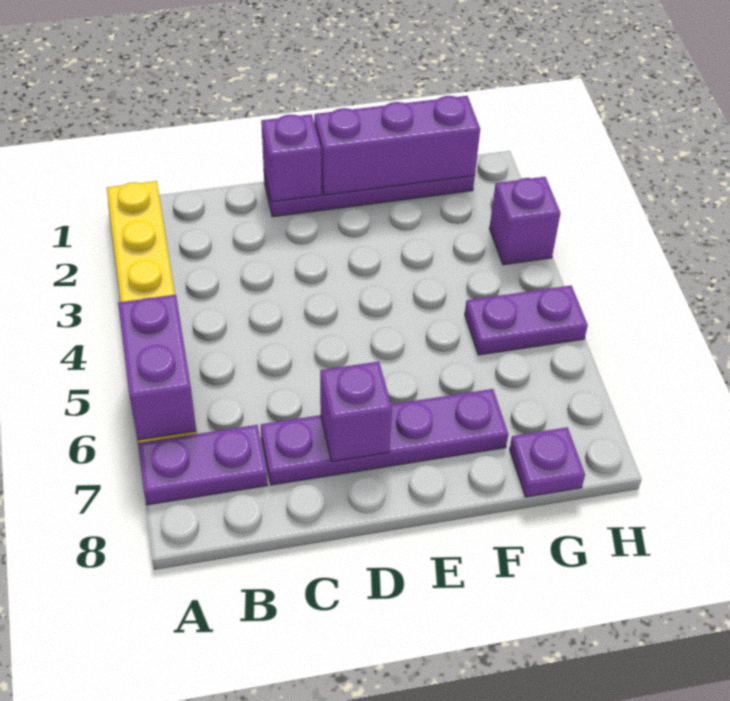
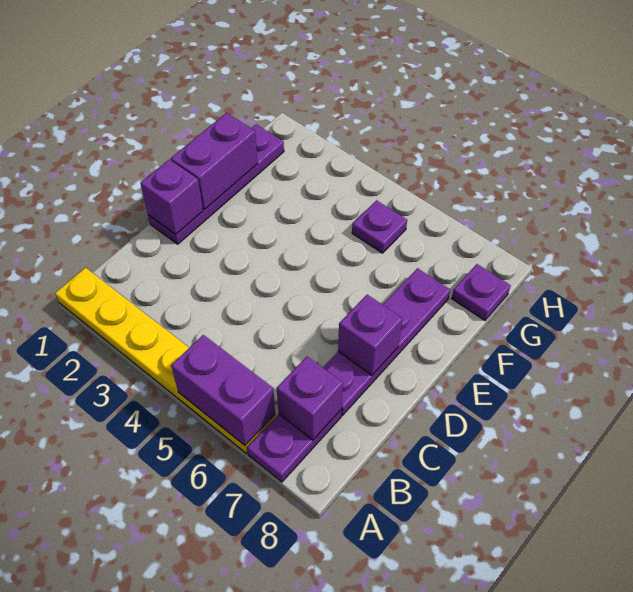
purple 1x3 brick [314,96,480,195] -> purple 1x2 brick [171,113,258,209]
purple 1x2 plate [465,286,588,355] -> purple 1x1 plate [352,200,407,253]
purple 1x1 brick [489,177,561,265] -> purple 1x1 brick moved to [277,357,343,440]

